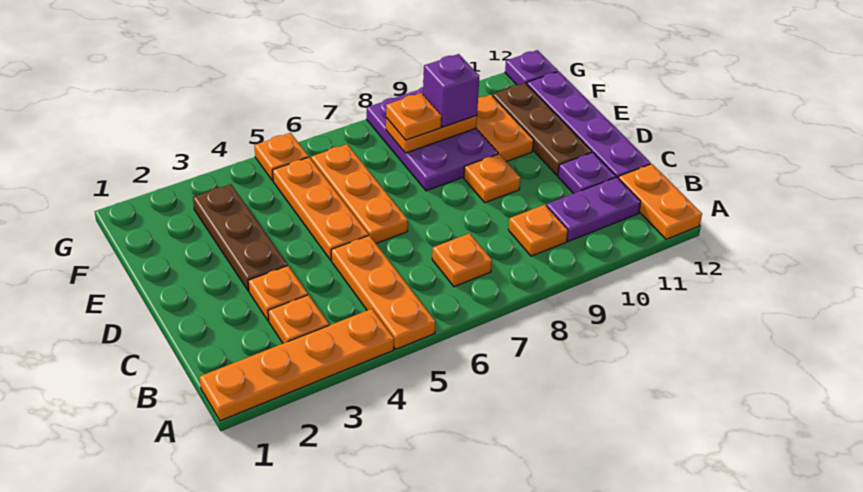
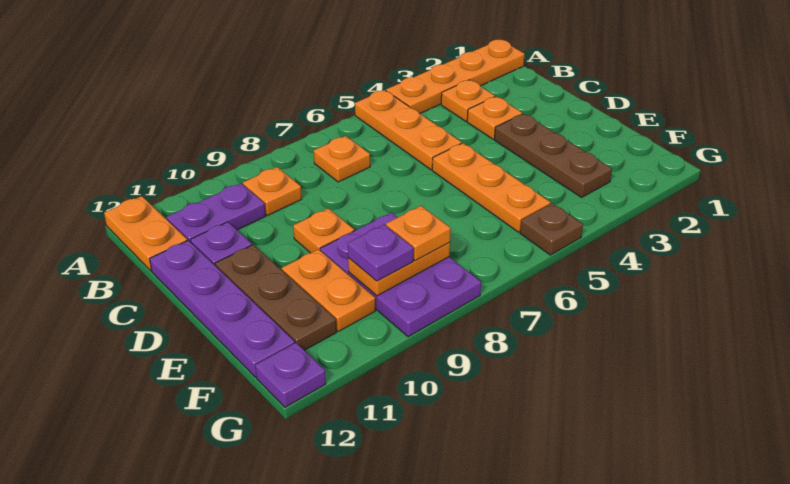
orange 1x3 plate [311,144,408,243] -> none
purple 1x1 brick [423,54,479,127] -> purple 1x1 plate [348,225,413,281]
orange 1x1 plate [254,133,308,181] -> brown 1x1 plate [520,203,583,255]

